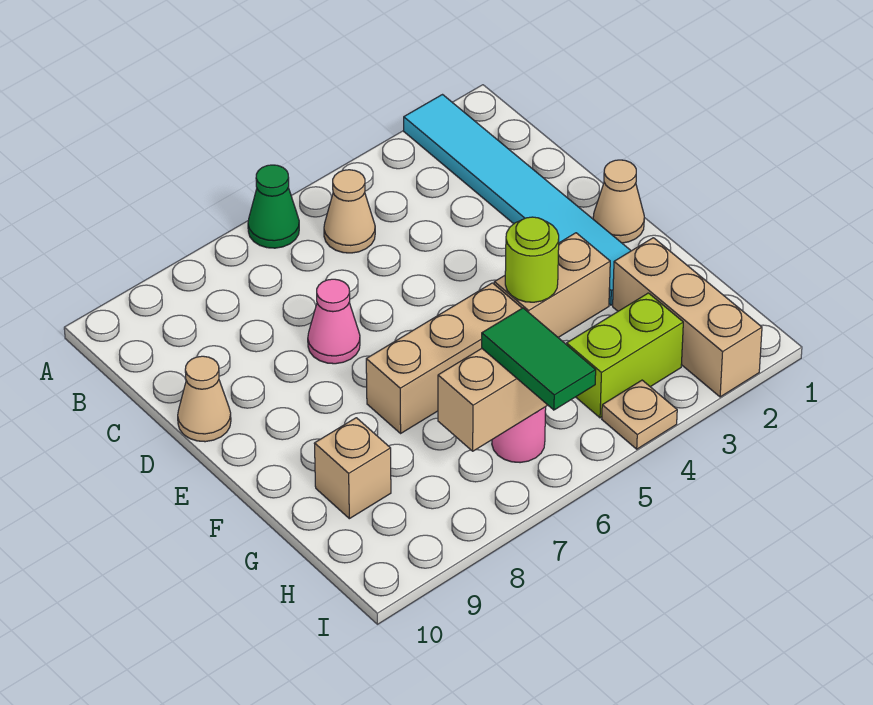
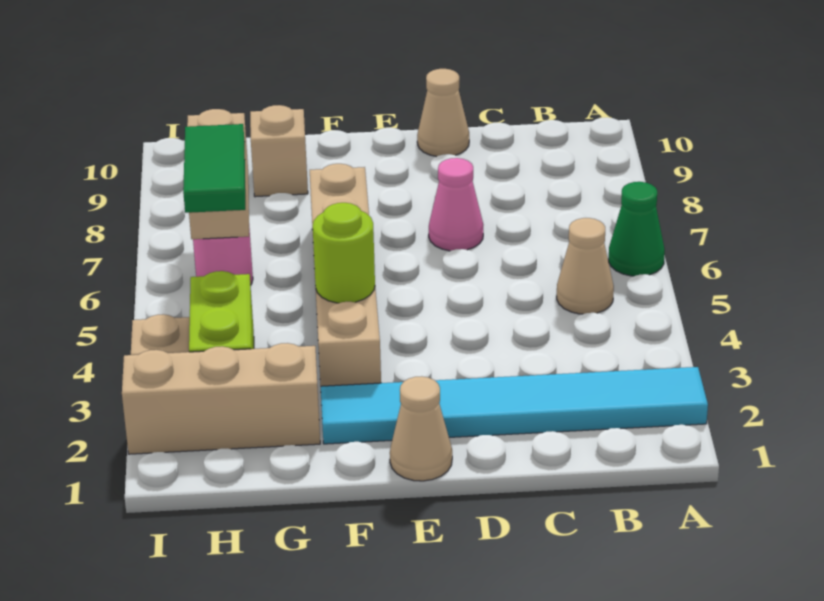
green 1x2 tile [482,308,596,410] -> green 1x2 tile turned to [183,124,245,213]

